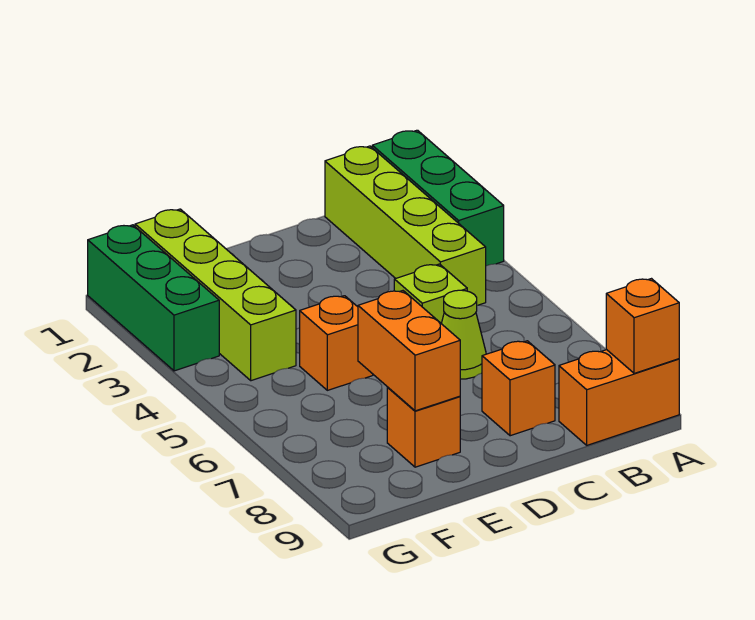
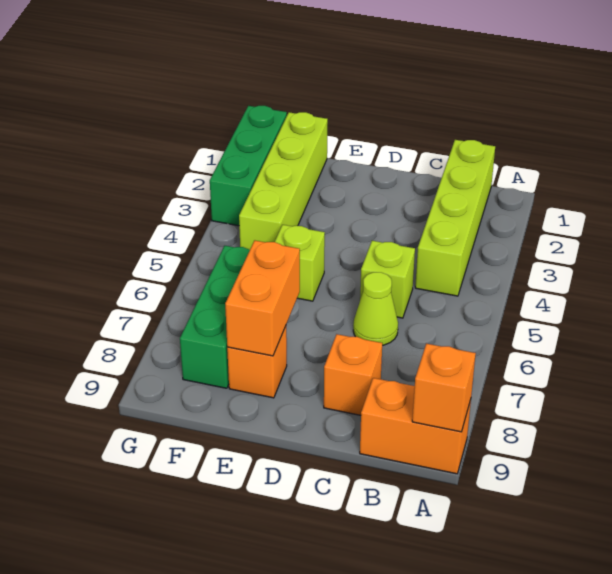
green 1x3 brick [372,130,504,266] -> green 1x3 brick moved to [180,246,250,388]
orange 1x1 brick [300,296,373,390] -> lime 1x1 brick [275,225,325,301]

